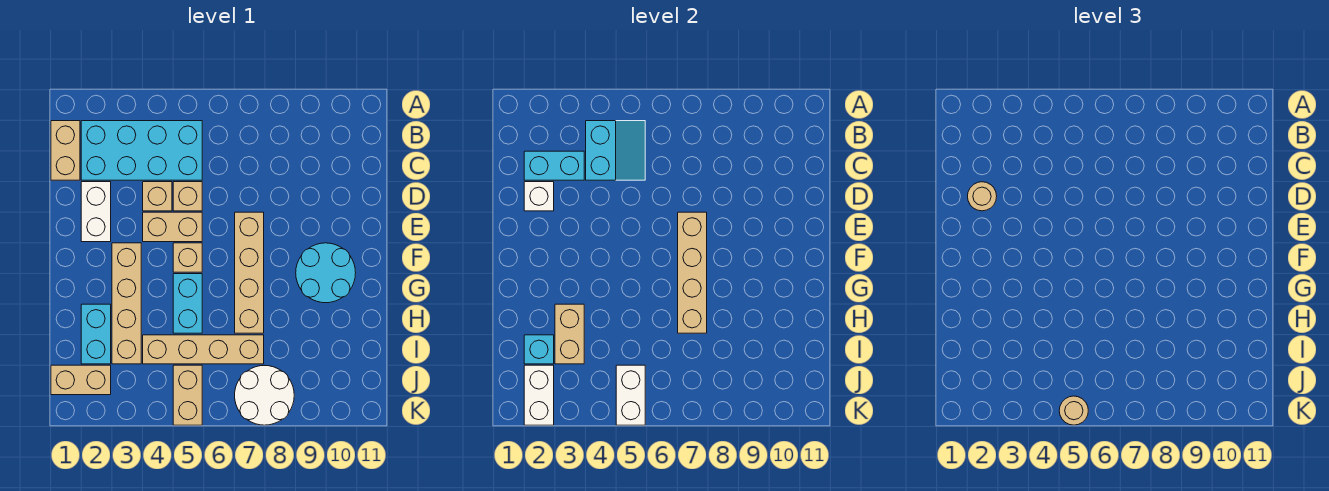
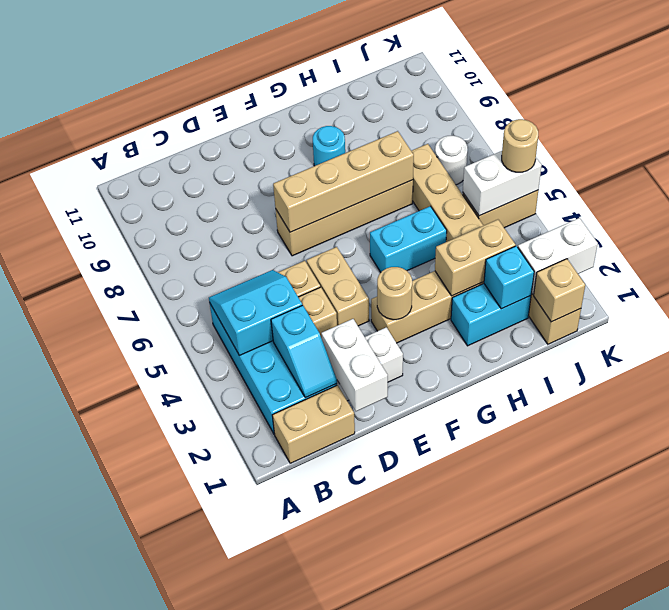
cyan 1x2 brick [524,151,584,180] -> cyan 1x2 slope [271,305,337,398]
white 1x1 brick [524,182,554,211] -> white 1x2 brick [321,319,388,411]
tan 1x1 round brick [968,182,997,211] -> tan 1x1 round brick moved to [377,267,412,320]
tan 1x1 brick [173,243,202,272] -> tan 1x1 brick moved to [534,259,585,322]
cyan 2x2 round brick [296,243,356,303] -> cyan 1x1 round brick [313,126,345,166]
white 2x2 round brick [235,366,294,425] -> white 1x1 round brick [435,136,468,185]

